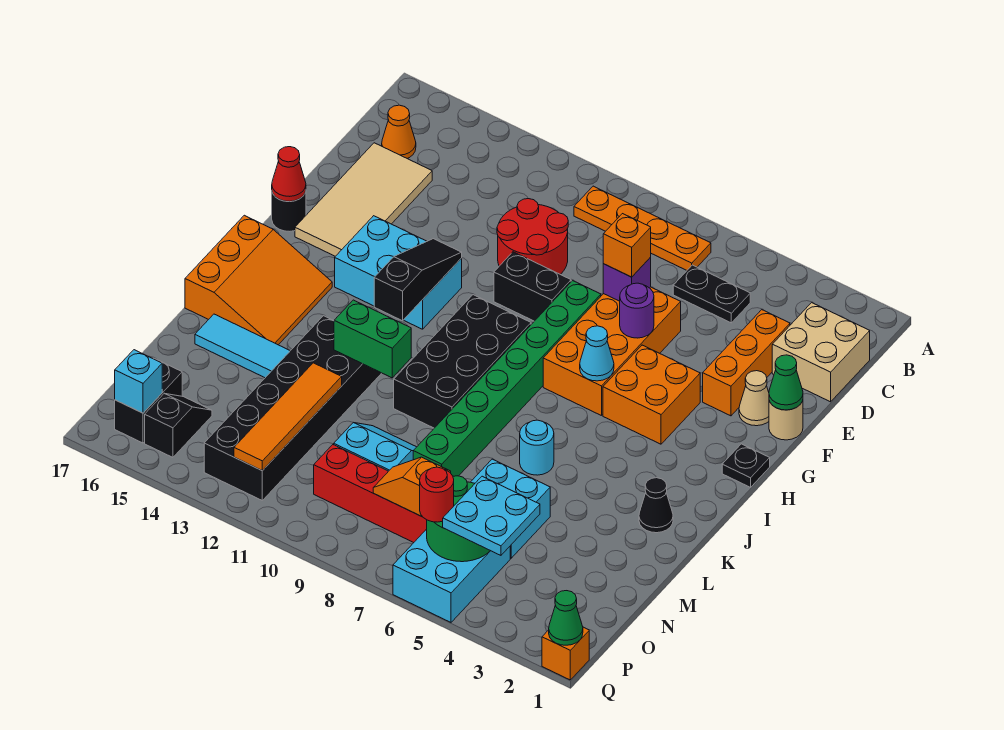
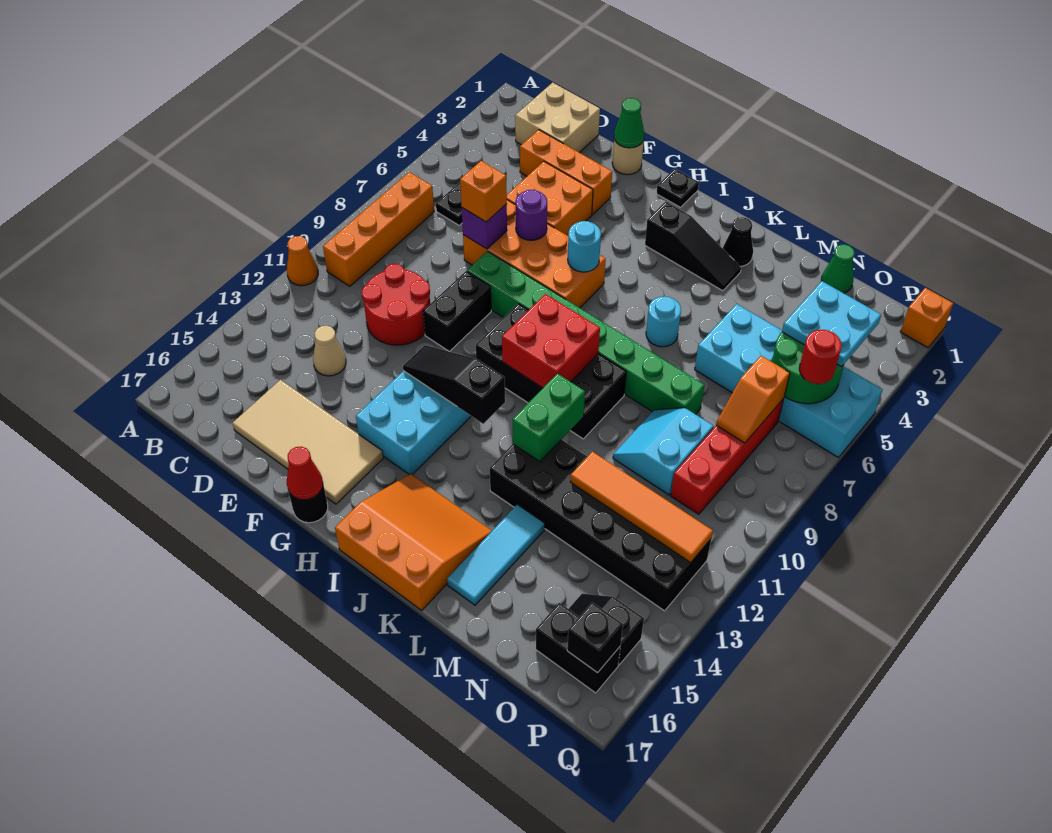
orange 1x4 plate [574,186,711,270] -> orange 1x4 brick [323,172,434,286]
orange 1x1 cone [382,105,416,159] -> orange 1x1 cone moved to [287,236,318,286]
tan 1x1 cone [739,371,769,426] -> tan 1x1 cone moved to [313,326,346,376]
orange 2x2 brick [603,345,700,444] -> orange 2x2 brick moved to [507,161,593,236]
cyan 1x1 cone [580,326,614,381] -> cyan 1x1 round brick [568,221,601,272]
none -> black 1x3 slope [645,202,741,291]
none -> red 2x2 brick [502,294,600,388]
cyan 1x1 brick [115,350,162,413] -> black 1x1 brick [567,603,623,673]
green 1x1 cone [549,591,583,645] -> green 1x1 cone moved to [821,244,855,293]

